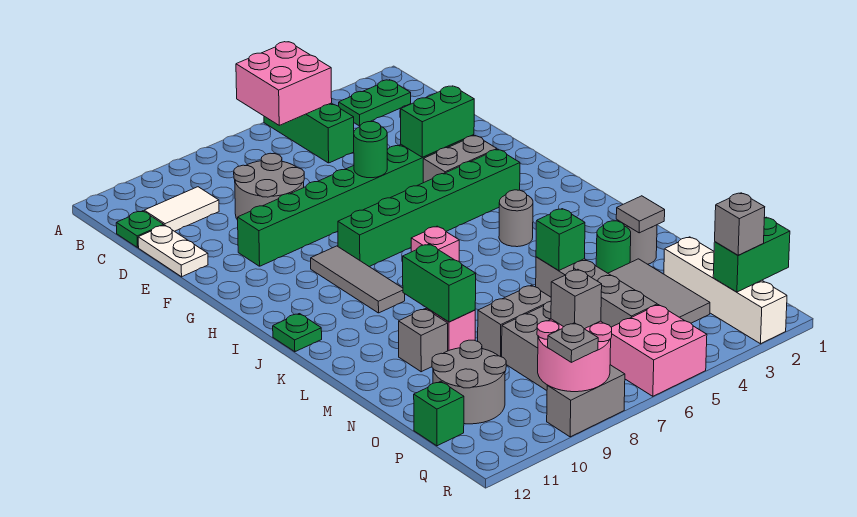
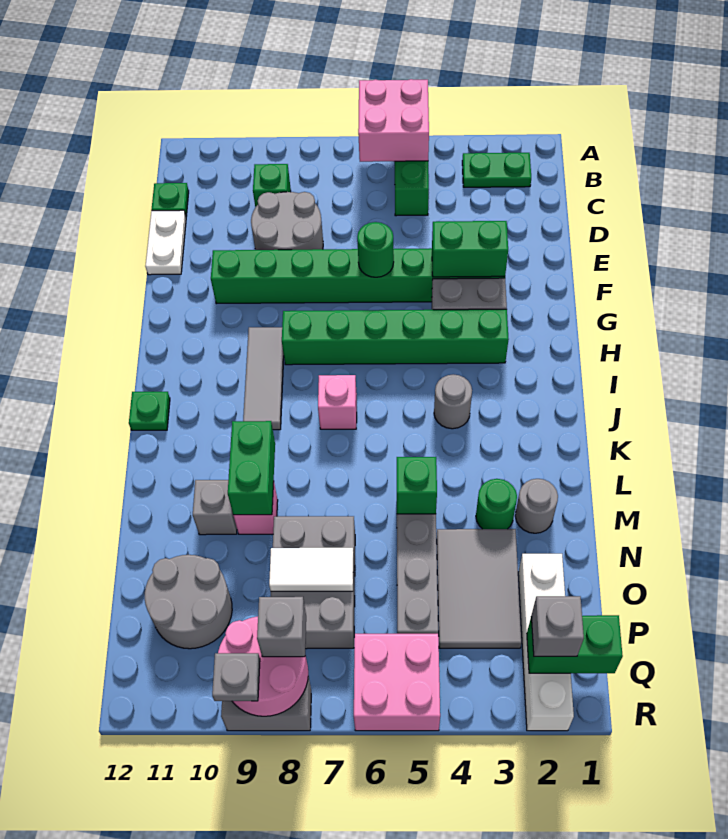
white 1x2 tile [144,187,219,231] -> white 1x2 tile moved to [269,548,353,591]
grey 1x1 tile [616,196,665,233] -> none
green 1x1 brick [414,381,464,446] -> green 1x1 brick moved to [253,164,291,207]

